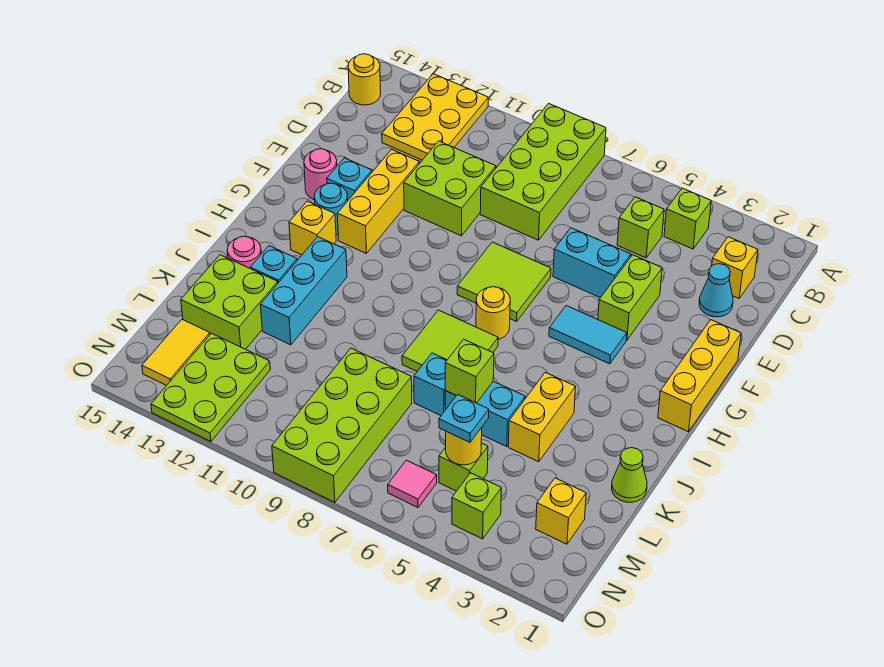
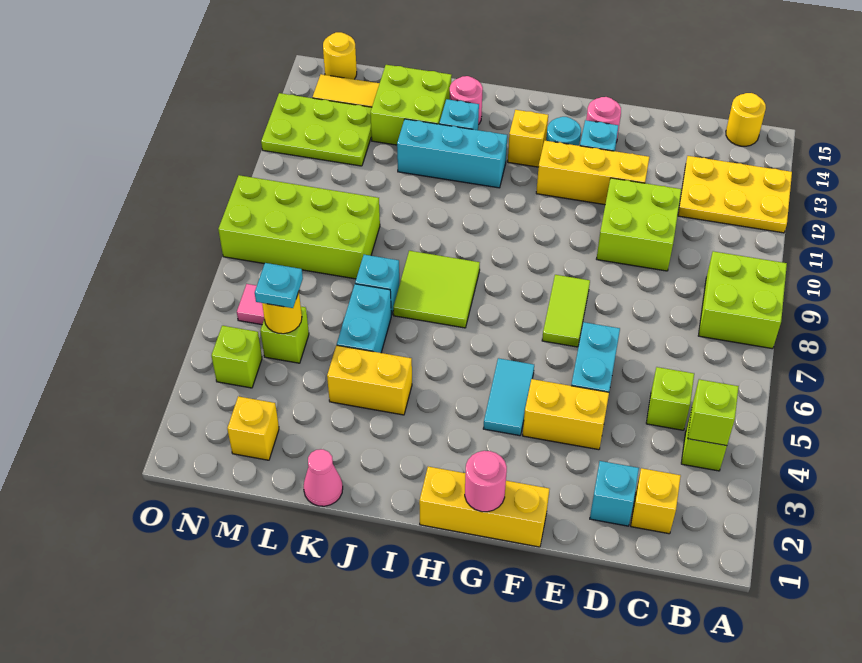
lime 2x4 brick [480,103,606,240] -> lime 2x2 brick [698,251,787,349]
cyan 1x1 cone [699,264,733,317] -> cyan 1x1 brick [590,461,639,526]
lime 1x2 brick [598,255,662,340] -> yellow 1x2 brick [523,379,609,450]
lime 2x2 tile [457,242,551,322] -> lime 1x2 tile [542,275,590,347]
none -> pink 1x1 round brick [465,451,507,512]
yellow 1x1 round brick [476,287,510,339] -> yellow 1x1 round brick moved to [323,32,357,79]
lime 1x1 cone [612,448,647,502] -> pink 1x1 cone [304,449,343,506]
lime 1x1 brick [445,339,494,403] -> lime 1x1 brick moved to [688,379,739,446]

